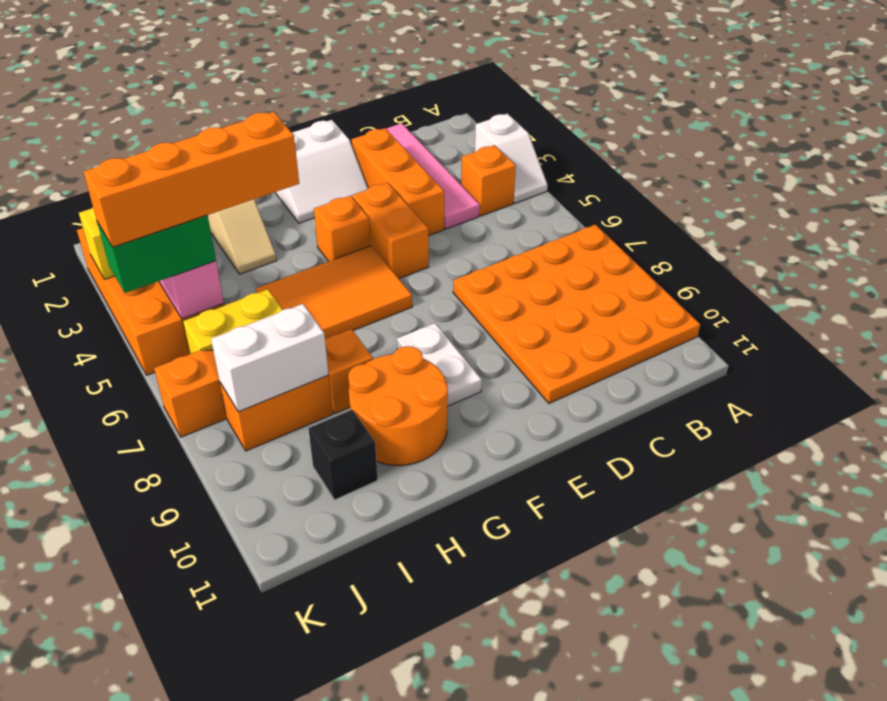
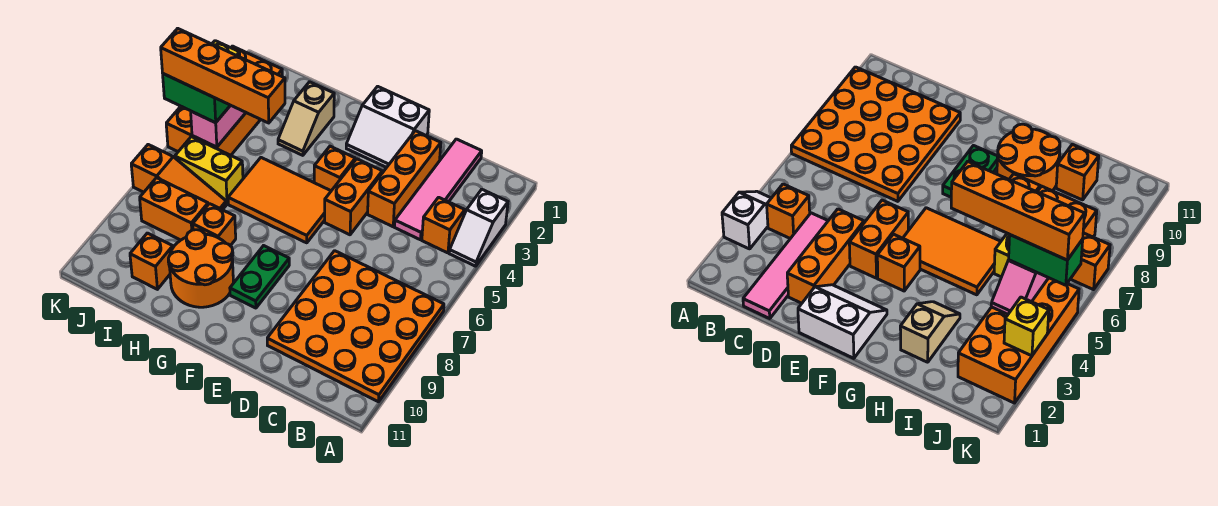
white 1x2 plate [397,323,482,406] -> green 1x2 plate [230,246,289,308]
white 1x2 brick [211,304,329,412] -> none
black 1x1 brick [308,410,378,500] -> orange 1x1 brick [130,233,173,289]

